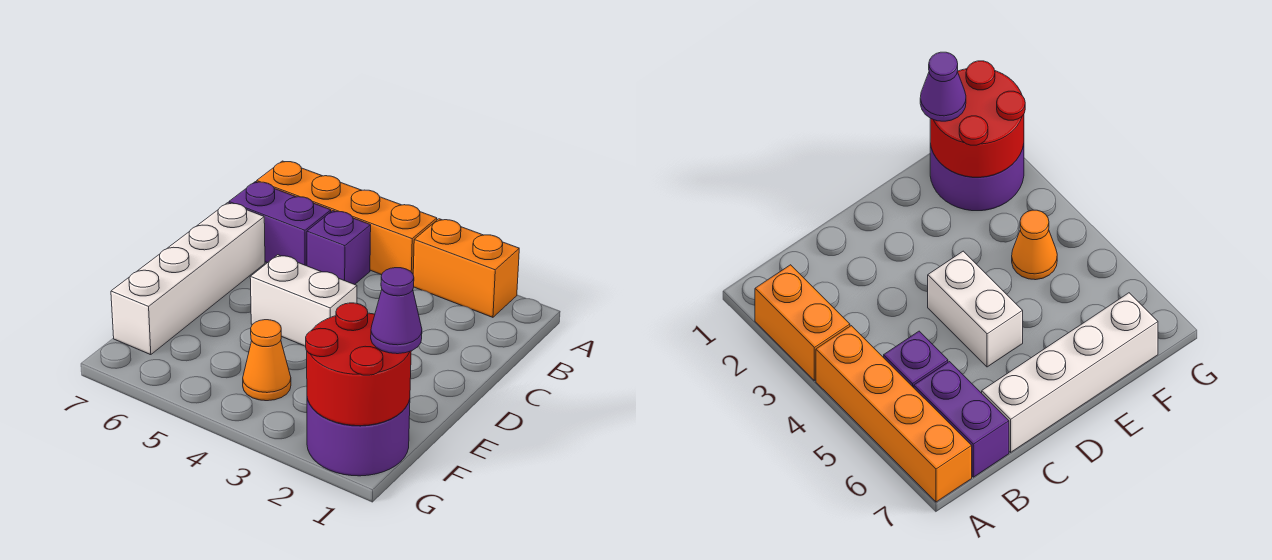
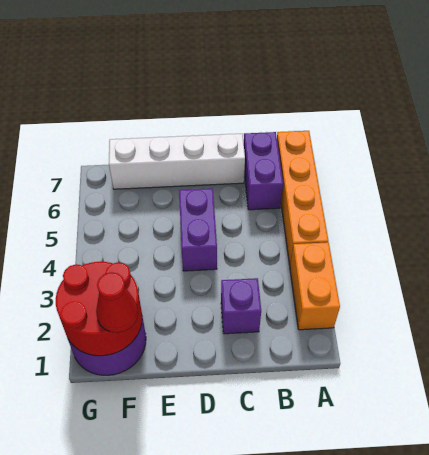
purple 1x1 brick [307,211,371,285] -> purple 1x1 brick moved to [221,278,261,334]
white 1x2 brick [250,255,357,346] -> purple 1x2 brick [179,188,217,271]
purple 1x1 cone [371,268,422,354] -> red 1x1 cone [96,272,138,333]
orange 1x1 cone [243,320,291,401] -> none

